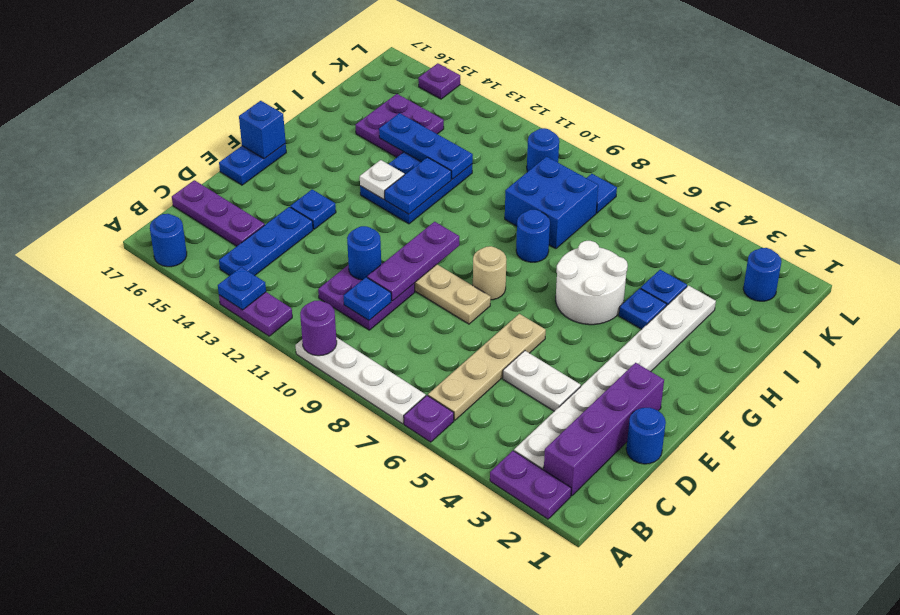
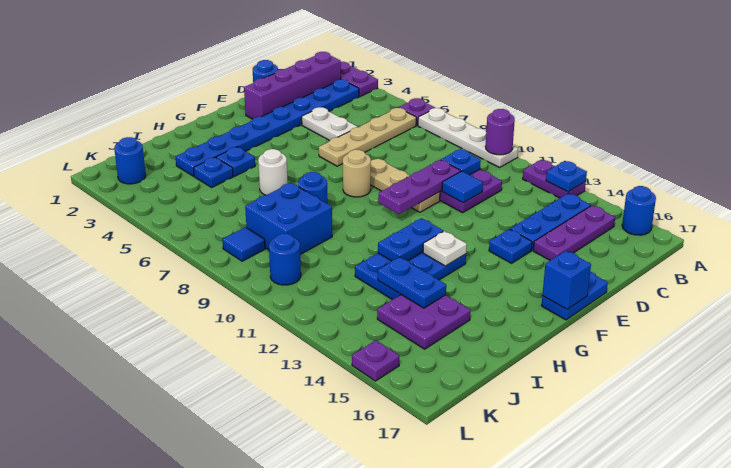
white 1x8 plate [514,286,716,470] -> blue 1x8 plate [176,79,359,176]
purple 1x3 plate [172,180,265,246] -> purple 1x3 plate turned to [533,205,615,260]
blue 1x1 round brick [347,226,381,280] -> blue 1x1 tile [442,171,483,203]
white 2x2 round brick [556,241,628,325] -> white 1x1 round brick [258,149,288,195]
blue 1x3 plate [379,113,473,179] -> blue 1x2 plate [378,257,446,308]

